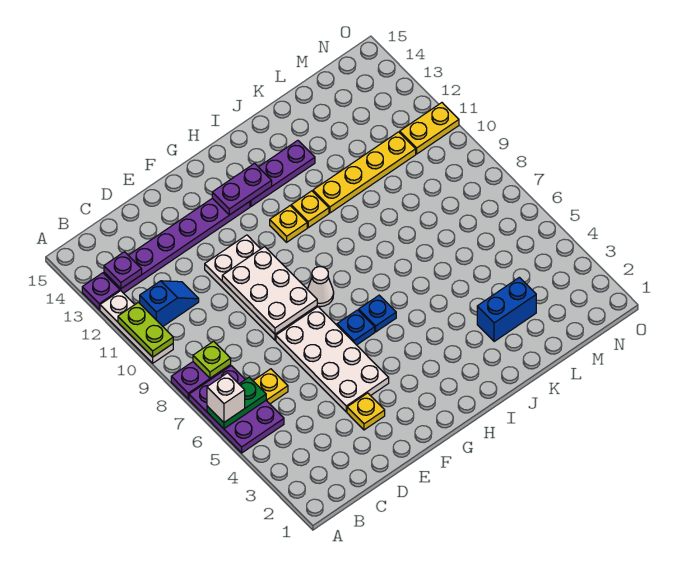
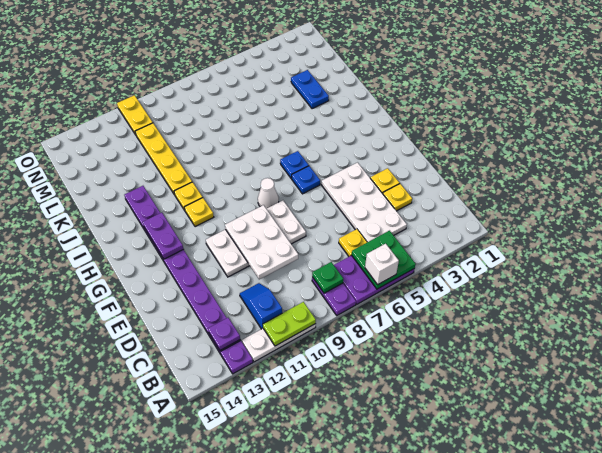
green 1x2 plate [207,377,266,429] -> green 2x2 plate [352,231,416,289]
lime 1x1 plate [193,341,231,378] -> green 1x1 plate [312,262,343,293]
none -> yellow 1x1 plate [383,184,412,211]
white 2x4 plate [276,307,389,412] -> white 2x4 plate turned to [322,163,407,242]
white 2x3 plate [222,247,317,334] -> white 2x3 plate turned to [225,205,298,279]
blue 1x2 brick [477,277,536,342] -> blue 1x2 plate [291,70,329,109]

